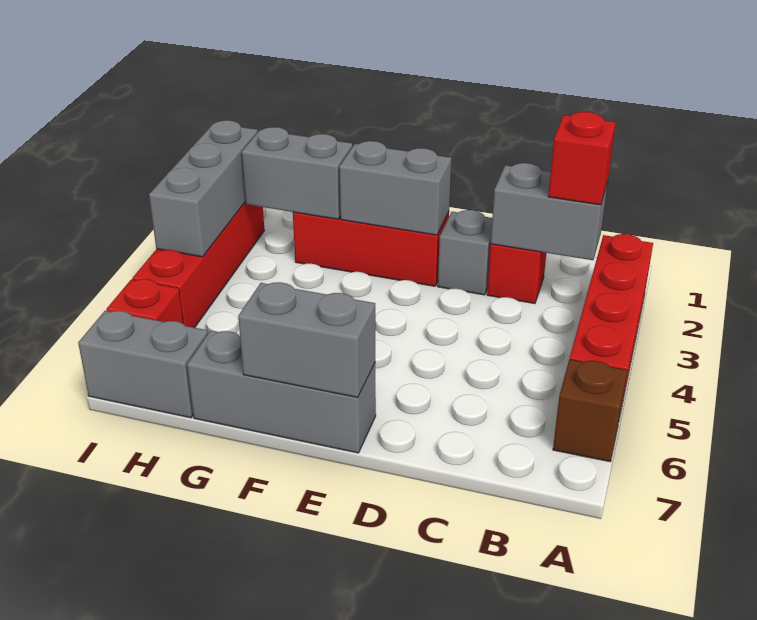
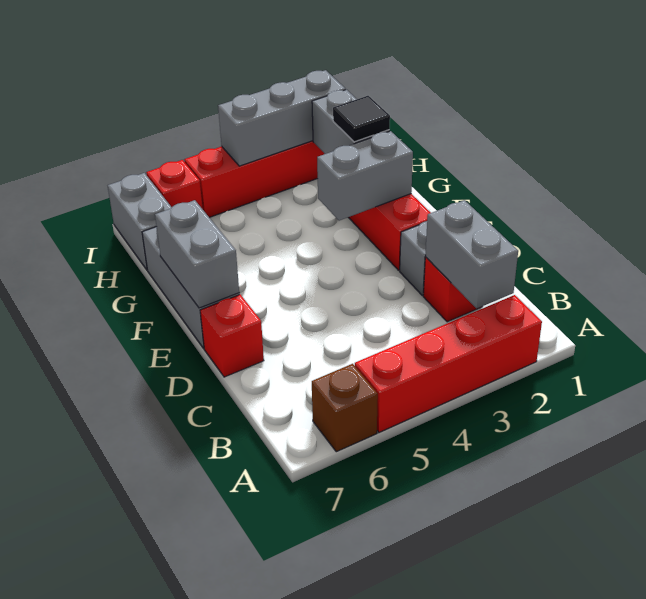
red 1x1 brick [548,112,616,205] -> red 1x1 brick moved to [200,295,264,377]
grey 1x2 brick [339,141,451,235] -> grey 1x2 brick turned to [317,131,413,221]
none -> black 1x1 tile [333,96,390,142]

